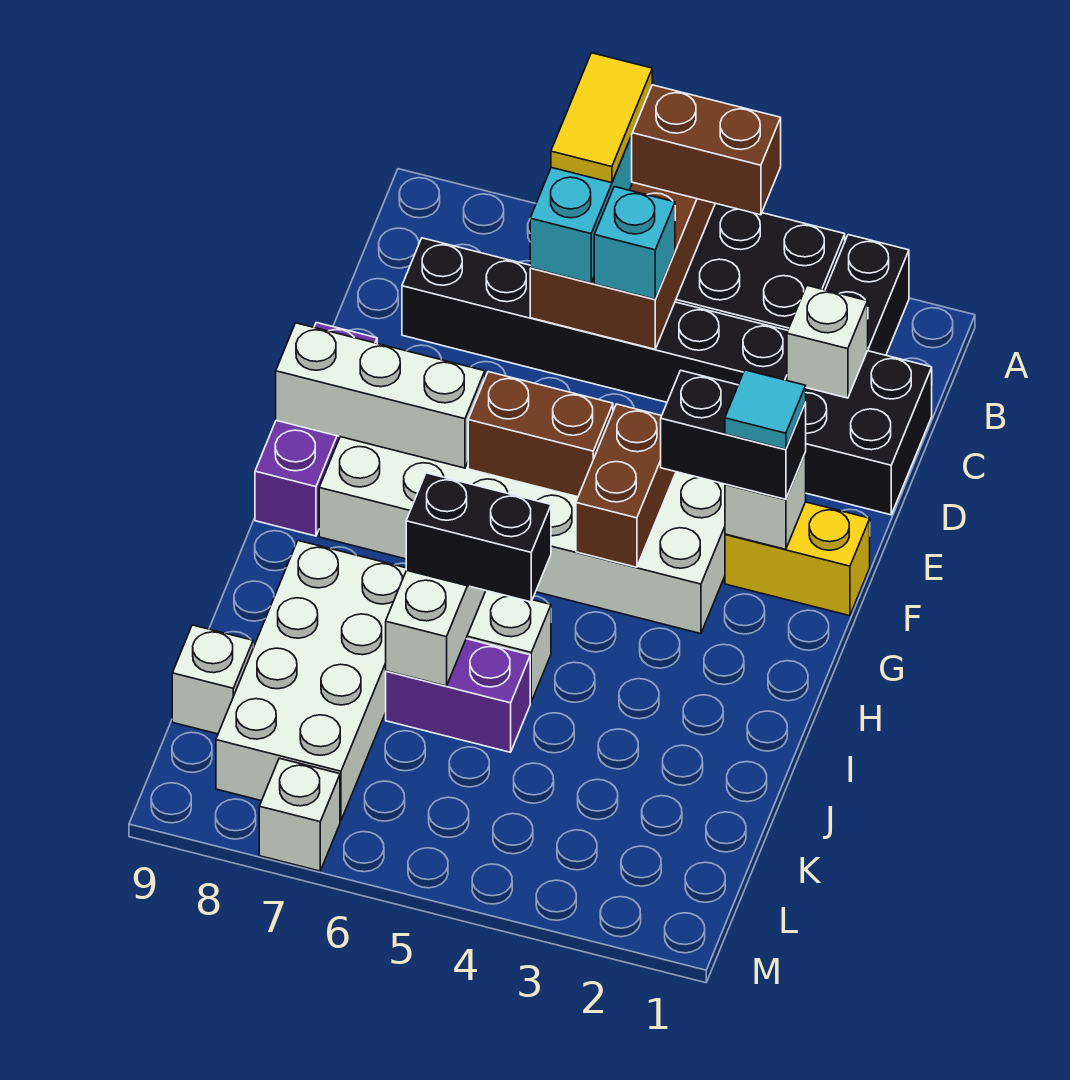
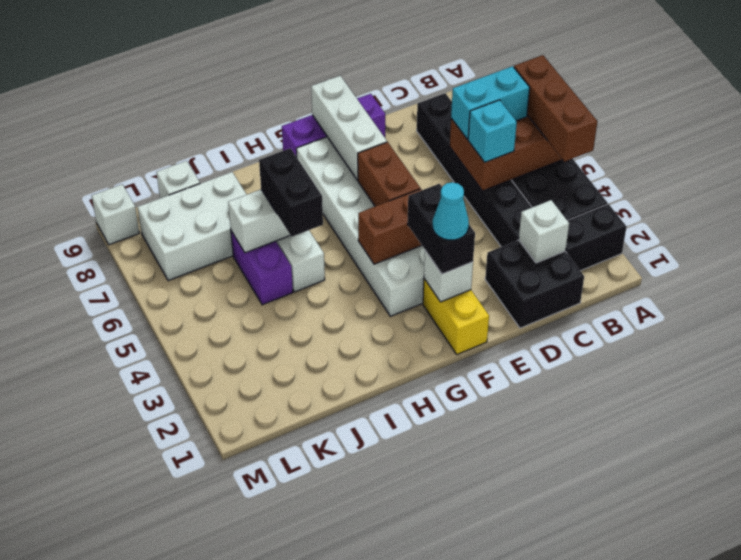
yellow 1x2 tile [551,53,652,183] -> none
cyan 1x1 tile [725,370,806,449] -> cyan 1x1 cone [433,182,469,240]
white 2x4 brick [216,541,406,821] -> white 2x3 brick [138,172,247,281]
white 1x1 brick [259,758,340,871] -> white 1x1 brick moved to [92,184,139,245]

